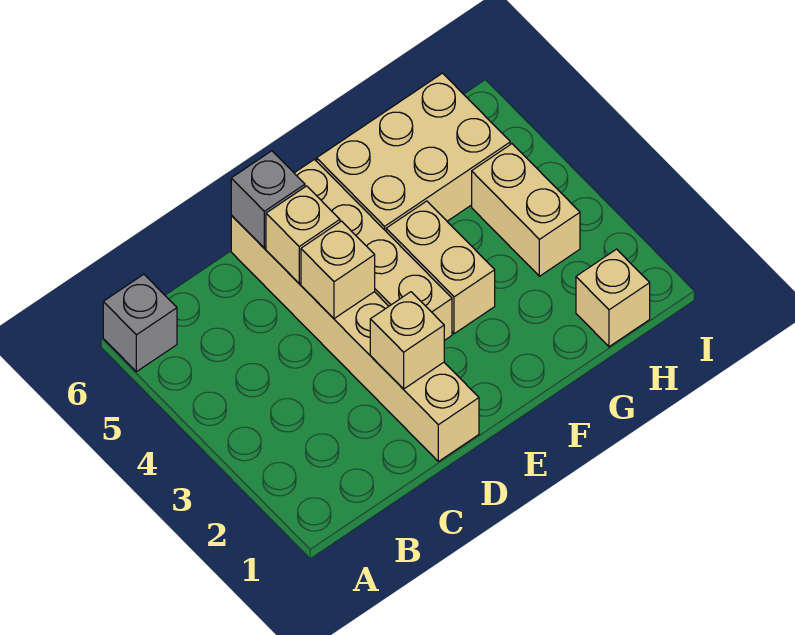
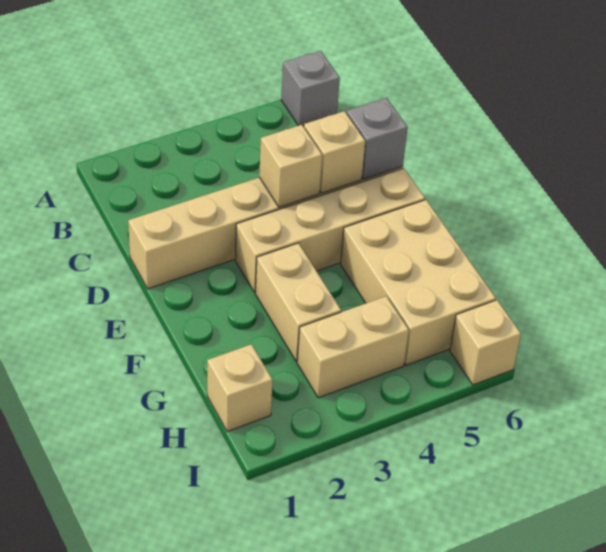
tan 1x1 brick [370,292,444,389] -> tan 1x1 brick moved to [450,300,521,385]
tan 1x2 brick [386,201,495,334] -> tan 1x2 brick turned to [255,243,341,362]

